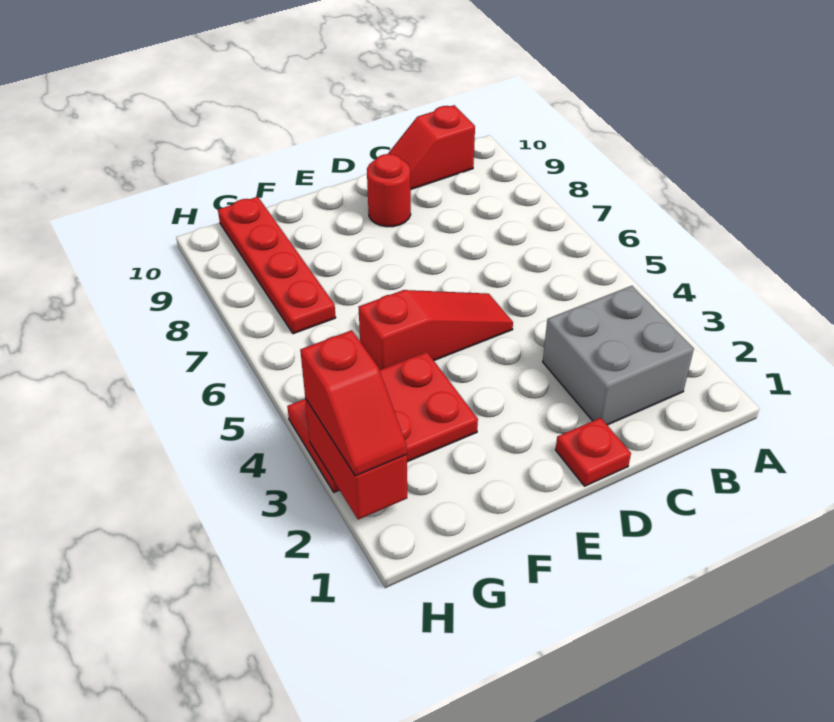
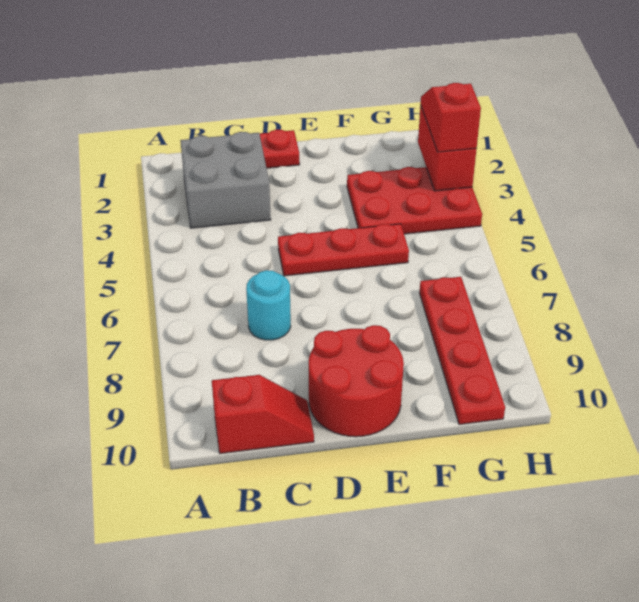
none -> cyan 1x1 round brick [246,270,291,340]
red 1x3 slope [358,290,513,370] -> red 1x3 plate [278,224,409,276]
red 1x1 round brick [367,154,411,227] -> red 2x2 round brick [309,325,404,437]

